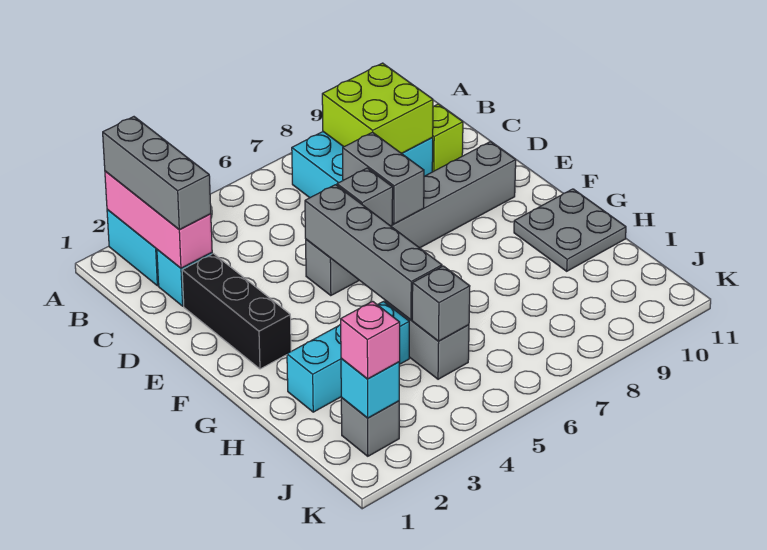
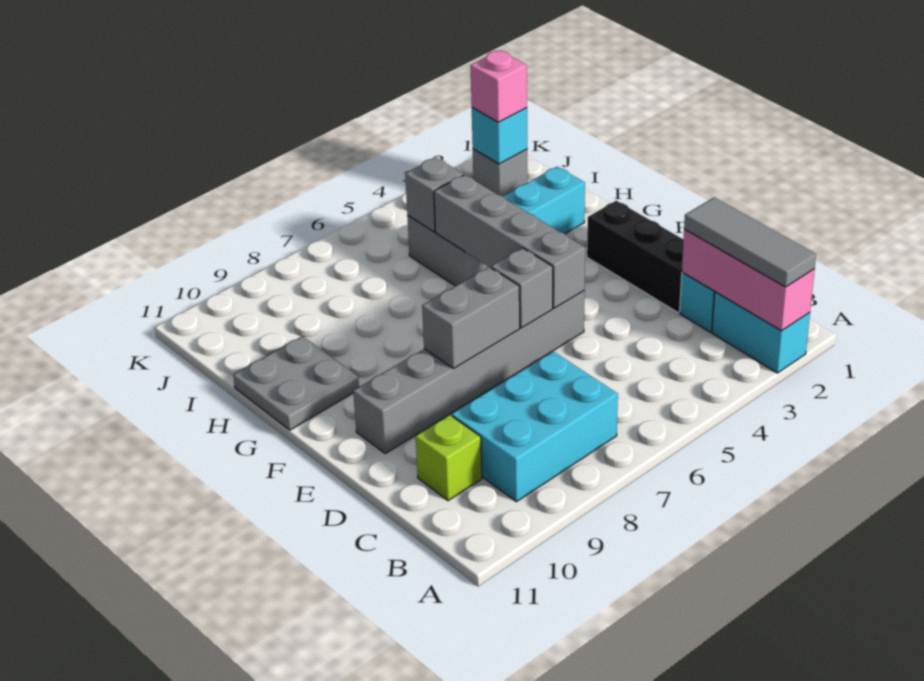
grey 1x3 brick [103,117,211,230] -> grey 1x3 tile [684,198,816,287]
lime 2x2 brick [322,63,433,153] -> none
grey 1x2 brick [343,132,424,224] -> grey 1x2 brick turned to [422,267,520,368]

